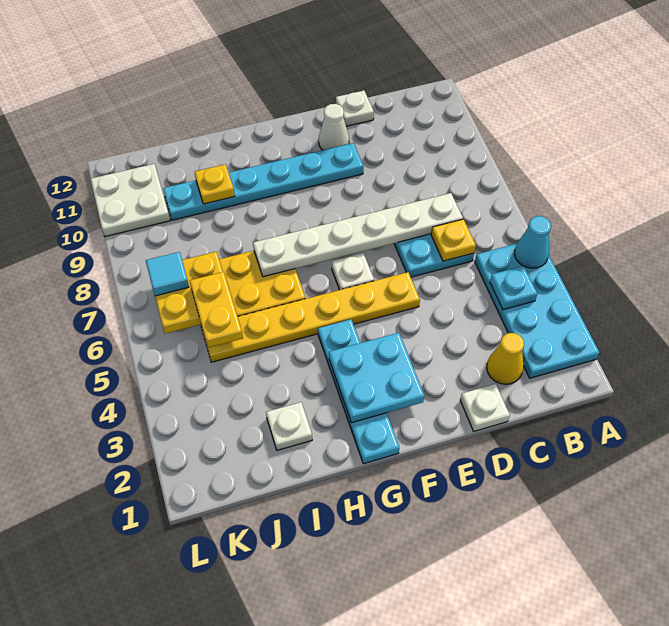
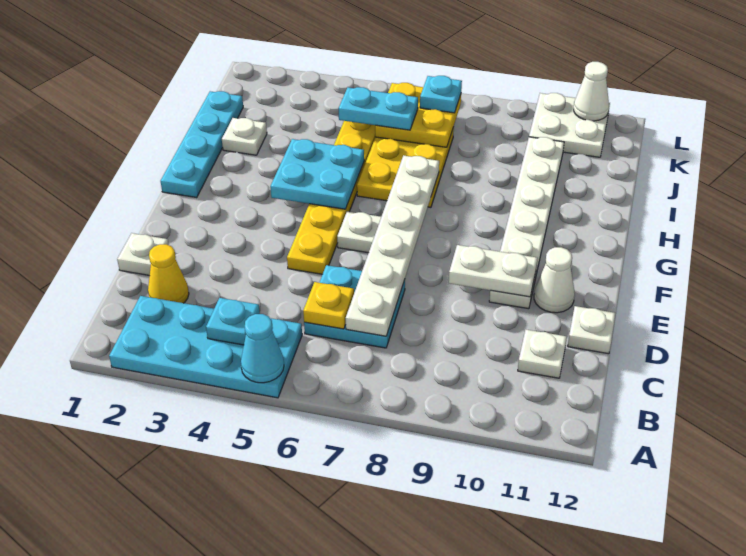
none -> white 1x1 plate [518,330,567,378]
none -> white 1x2 plate [449,245,538,297]
cyan 1x6 plate [163,143,363,220] -> white 1x6 plate [489,137,564,309]
cyan 2x2 plate [329,333,424,423] -> cyan 2x2 plate moved to [270,139,364,209]
cyan 1x4 plate [318,319,399,464] -> cyan 1x4 plate turned to [161,91,243,197]
yellow 1x1 plate [195,164,235,204] -> none
yellow 1x2 plate [190,272,243,348] -> cyan 1x2 plate [339,87,418,130]
cyan 1x1 tile [146,252,189,296] -> cyan 1x1 plate [420,76,462,113]
none -> white 1x1 cone [574,62,609,121]

